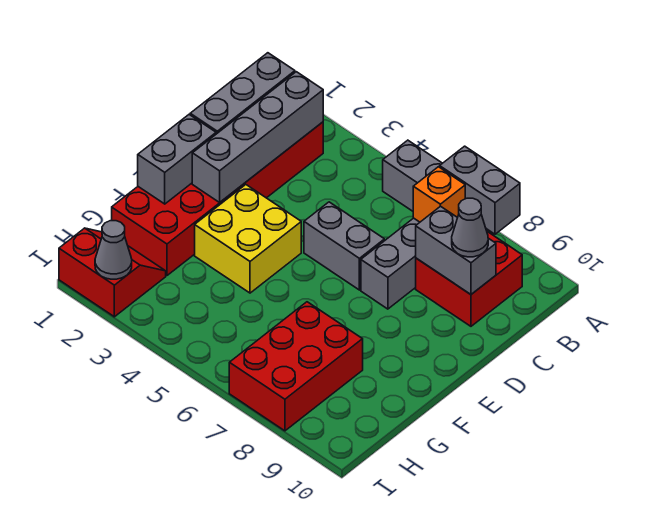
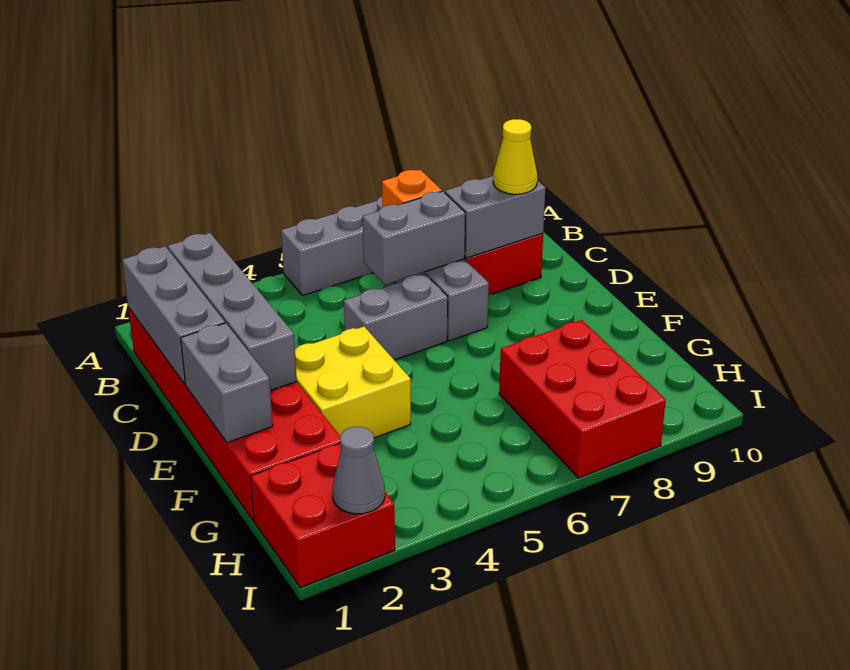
grey 1x2 brick [440,146,520,234] -> grey 1x2 brick moved to [363,191,465,285]
grey 1x1 cone [452,198,488,257] -> yellow 1x1 cone [493,119,537,194]
red 2x2 slope [59,228,166,317] -> red 2x2 brick [251,444,395,588]

